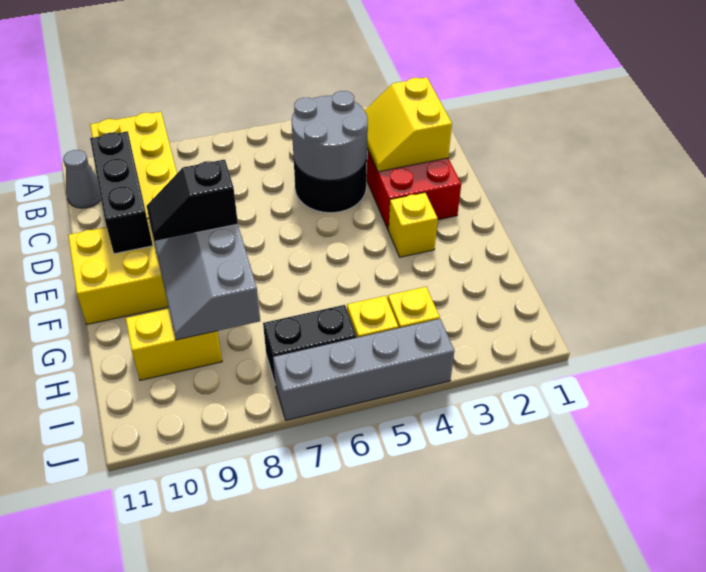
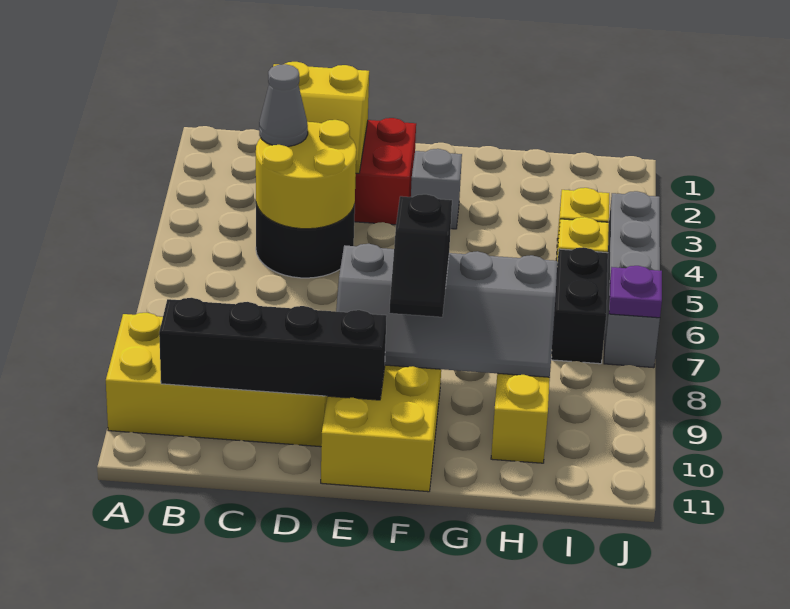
grey 1x1 cone [63,150,101,208] -> grey 1x1 cone moved to [259,64,308,147]
grey 2x2 round brick [292,91,368,180] -> yellow 2x2 round brick [256,120,356,229]
black 1x3 brick [90,131,153,254] -> black 1x4 brick [159,298,386,400]
yellow 1x1 brick [388,193,438,257] -> grey 1x1 brick [411,149,462,229]
none -> purple 1x1 plate [609,266,662,318]

